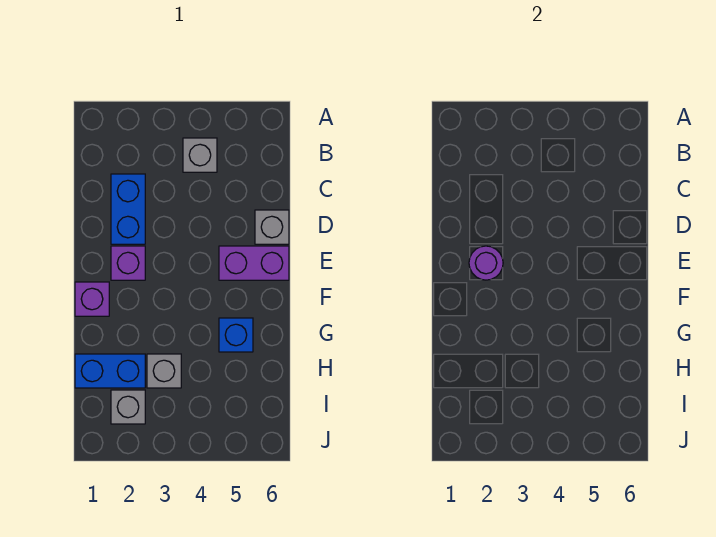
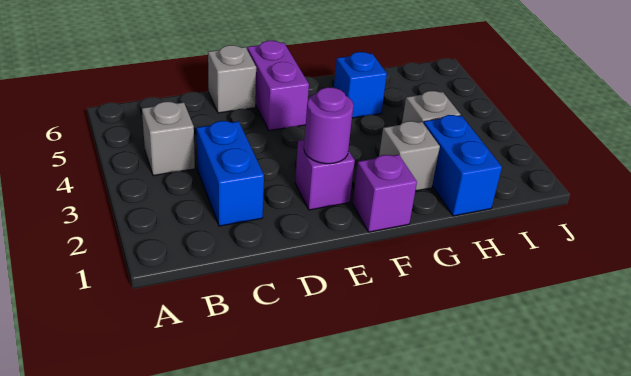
blue 1x2 brick [111,174,145,244] -> blue 1x2 brick turned to [196,121,264,226]
grey 1x1 brick [111,390,145,424] -> grey 1x1 brick moved to [379,121,440,191]

